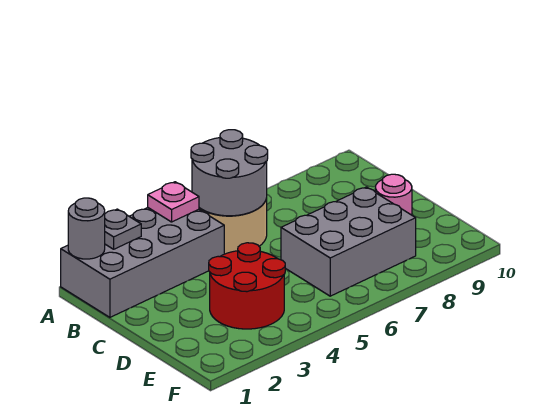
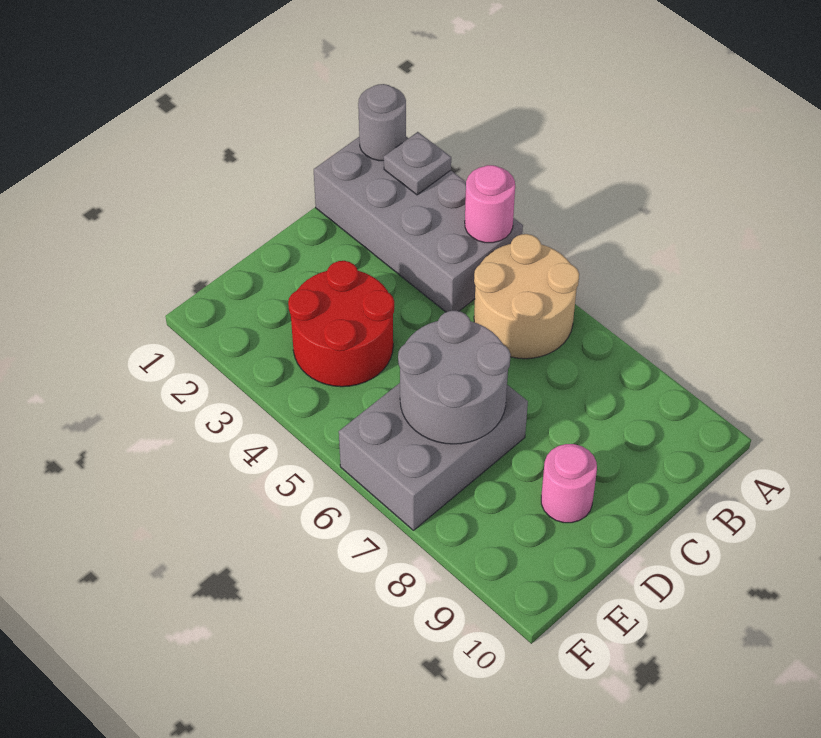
pink 1x1 plate [148,182,199,222] -> pink 1x1 round brick [465,165,515,243]
grey 2x2 round brick [191,130,268,216] -> grey 2x2 round brick moved to [398,311,511,444]
grey 2x3 brick [281,187,416,296] -> grey 2x3 brick turned to [339,383,528,530]

